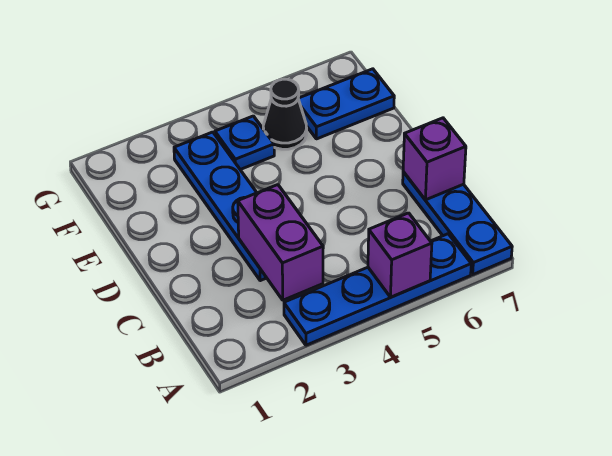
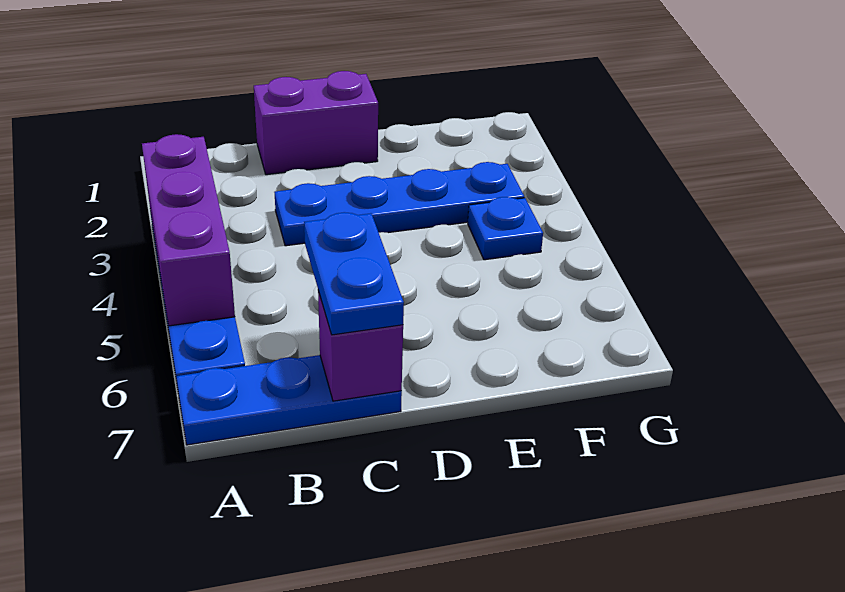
purple 1x1 brick [368,213,432,297] -> purple 1x3 brick [142,134,235,326]
purple 1x2 brick [238,185,323,300] -> purple 1x2 brick moved to [254,71,378,175]
black 1x1 cone [263,79,307,149] -> none
blue 1x2 plate [298,69,394,139] -> blue 1x2 plate moved to [304,212,404,335]

